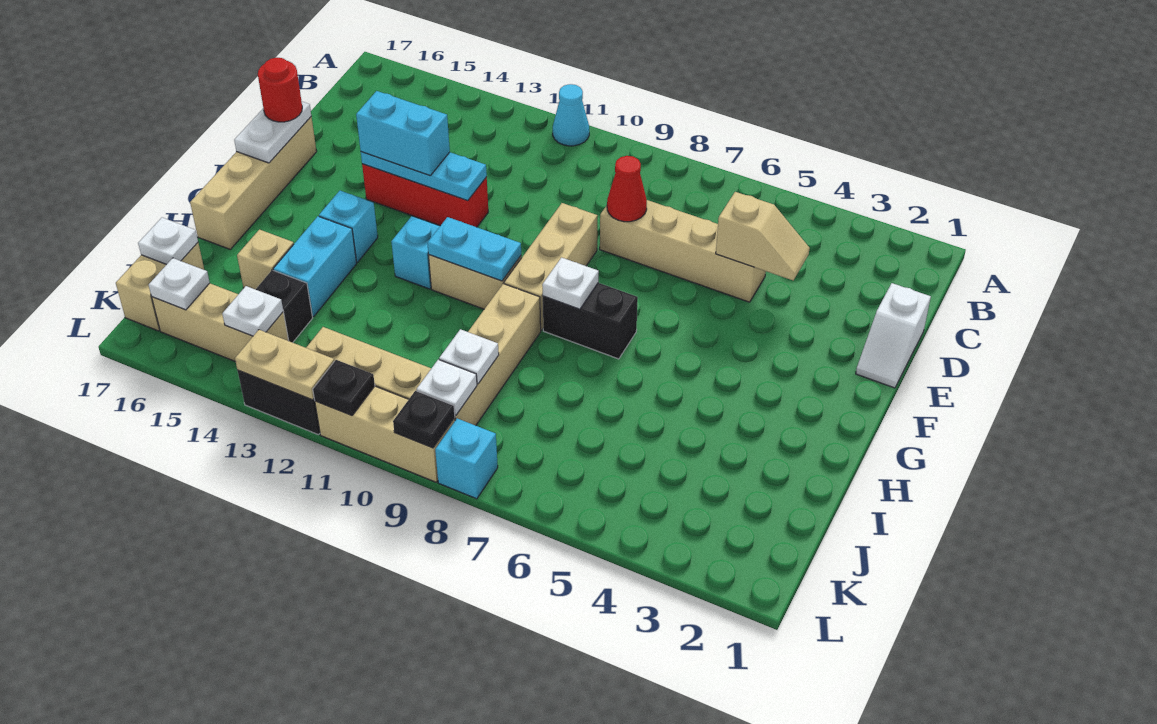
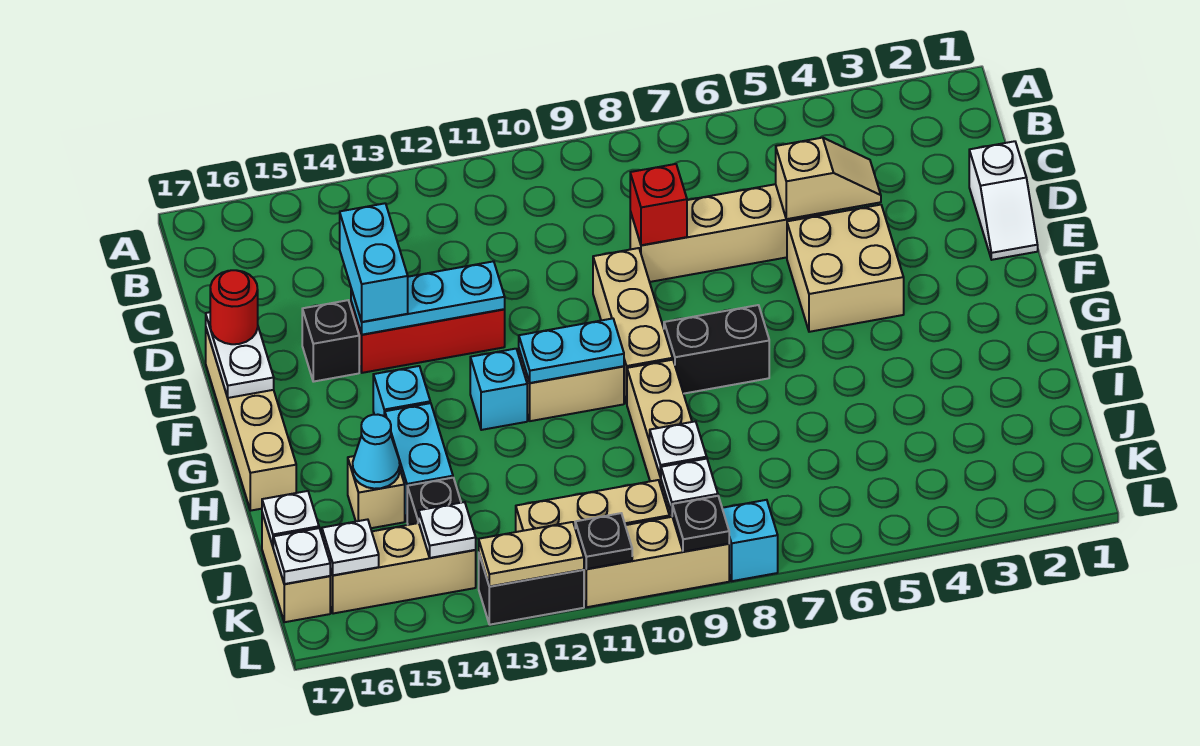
cyan 1x1 cone [553,84,589,146] -> cyan 1x1 cone moved to [353,415,400,489]
red 1x1 cone [607,156,647,222] -> red 1x1 brick [630,164,687,245]
none -> tan 2x2 brick [787,205,904,332]
cyan 1x2 brick [356,91,450,176] -> cyan 1x2 brick turned to [340,203,408,322]
none -> black 1x1 brick [302,300,359,382]
white 1x1 plate [542,258,599,309] -> white 1x1 plate moved to [273,528,330,584]

